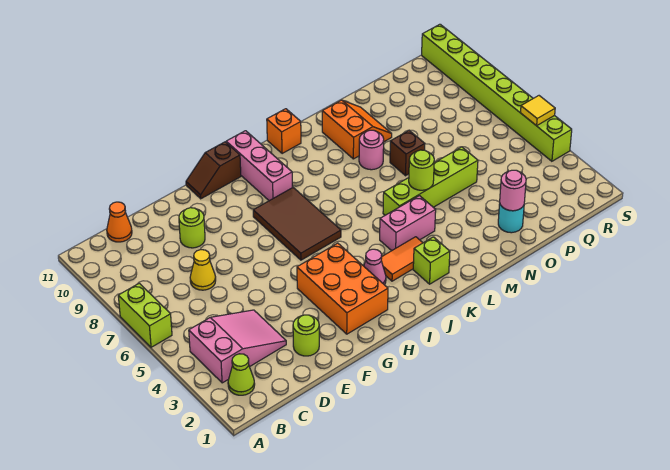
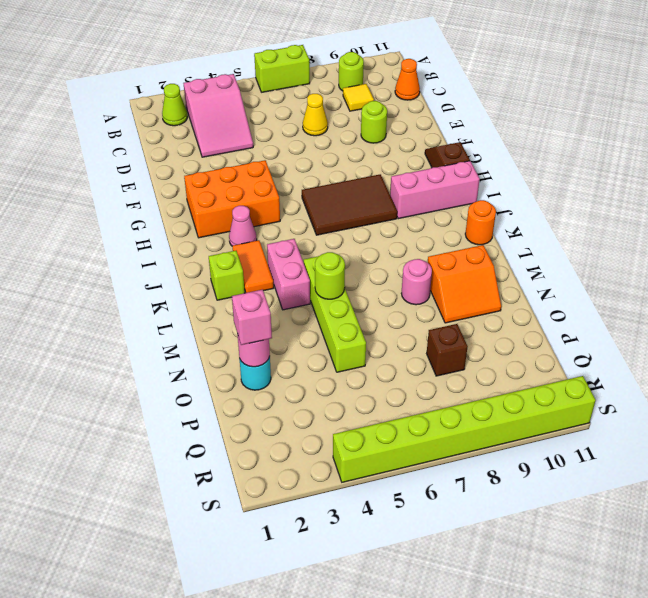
lime 1x1 round brick [293,315,319,356] -> lime 1x1 round brick moved to [339,52,364,91]
orange 1x1 brick [267,109,301,154] -> orange 1x1 round brick [465,200,496,245]
brown 1x1 brick [390,130,425,176] -> brown 1x1 brick moved to [427,324,468,376]
none -> pink 1x1 brick [232,290,272,345]
yellow 1x1 tile [521,96,555,126] -> yellow 1x1 tile moved to [343,84,374,111]

